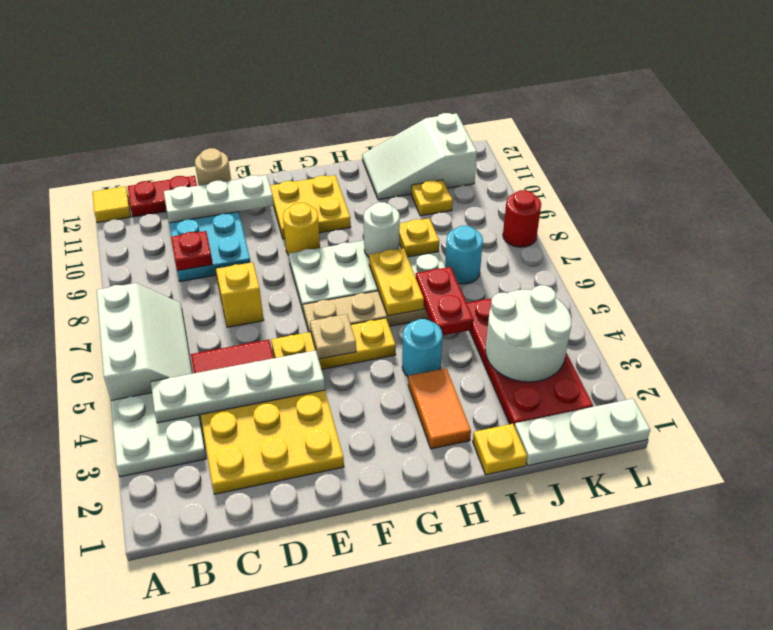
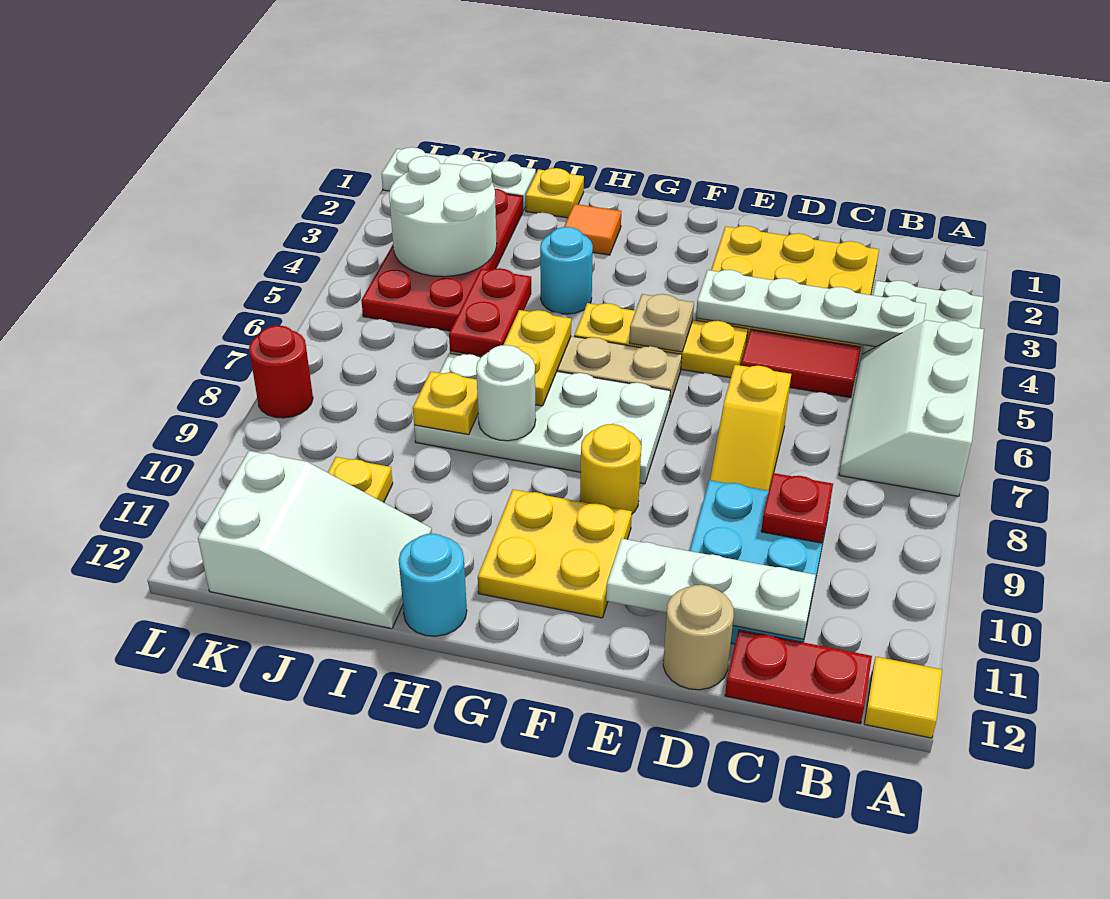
orange 1x2 tile [408,368,471,449] -> orange 1x1 tile [564,204,621,255]
cyan 1x1 round brick [445,226,483,284] -> cyan 1x1 round brick moved to [399,534,467,636]

